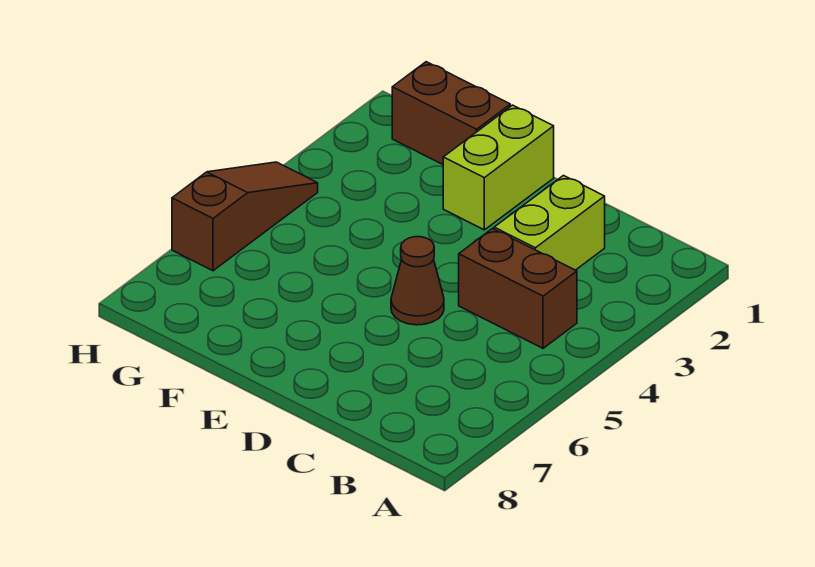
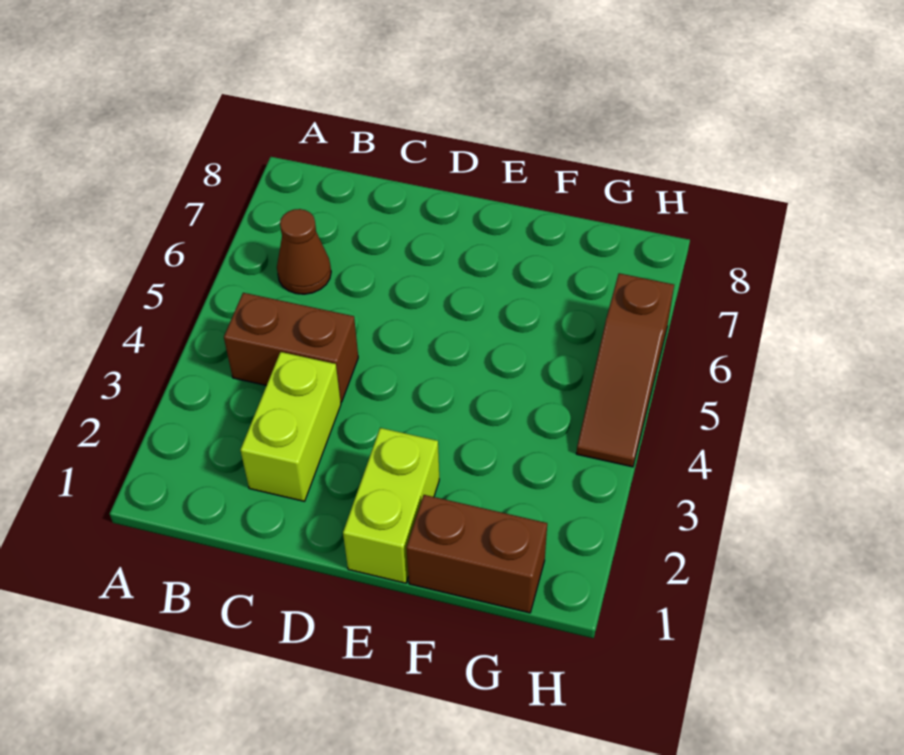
brown 1x1 cone [391,237,444,325] -> brown 1x1 cone moved to [277,209,331,294]

